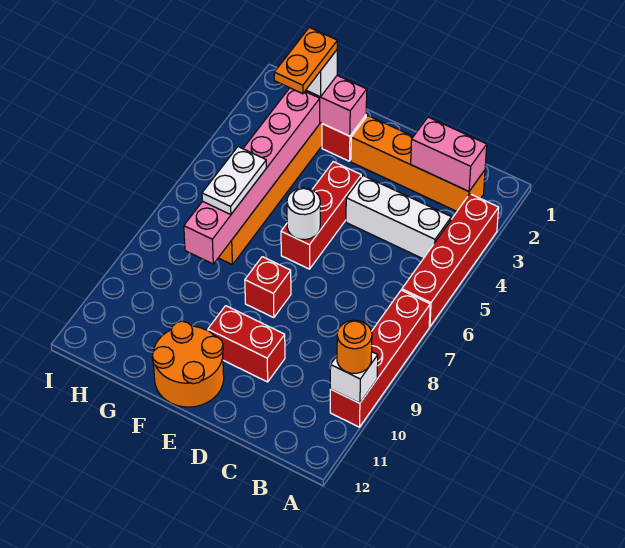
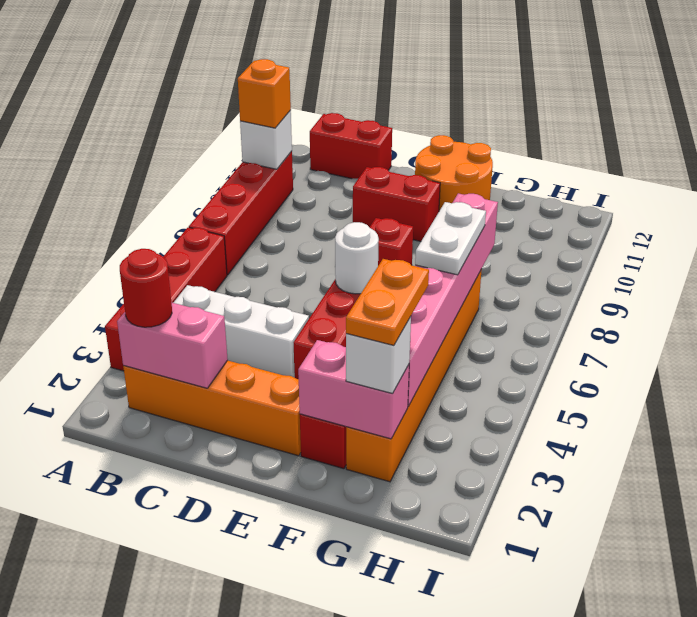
orange 1x1 round brick [337,320,372,373] -> orange 1x1 brick [238,59,291,128]
none -> red 1x1 round brick [120,249,172,327]
none -> red 1x2 brick [310,113,392,179]

